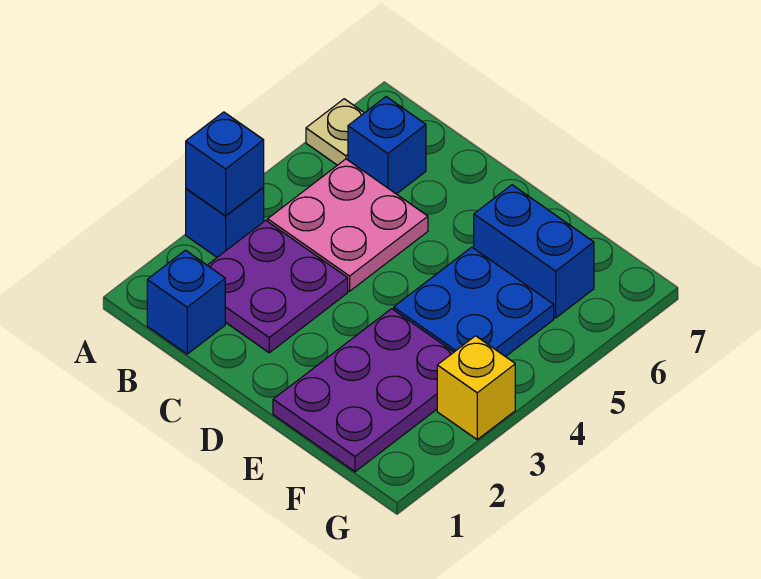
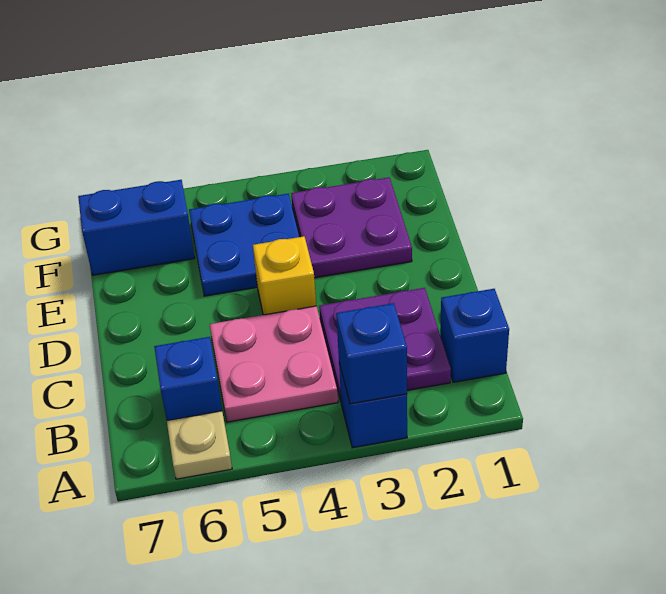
purple 2x3 plate [273,309,454,472] -> purple 2x2 plate [291,177,412,278]
blue 1x2 brick [474,185,594,318] -> blue 1x2 brick turned to [78,180,195,275]
yellow 1x1 brick [437,336,515,439] -> yellow 1x1 brick moved to [253,236,316,315]

